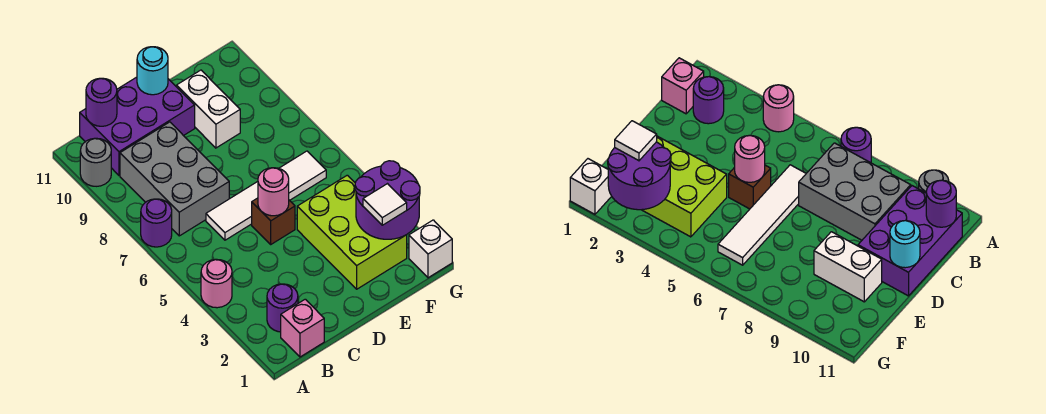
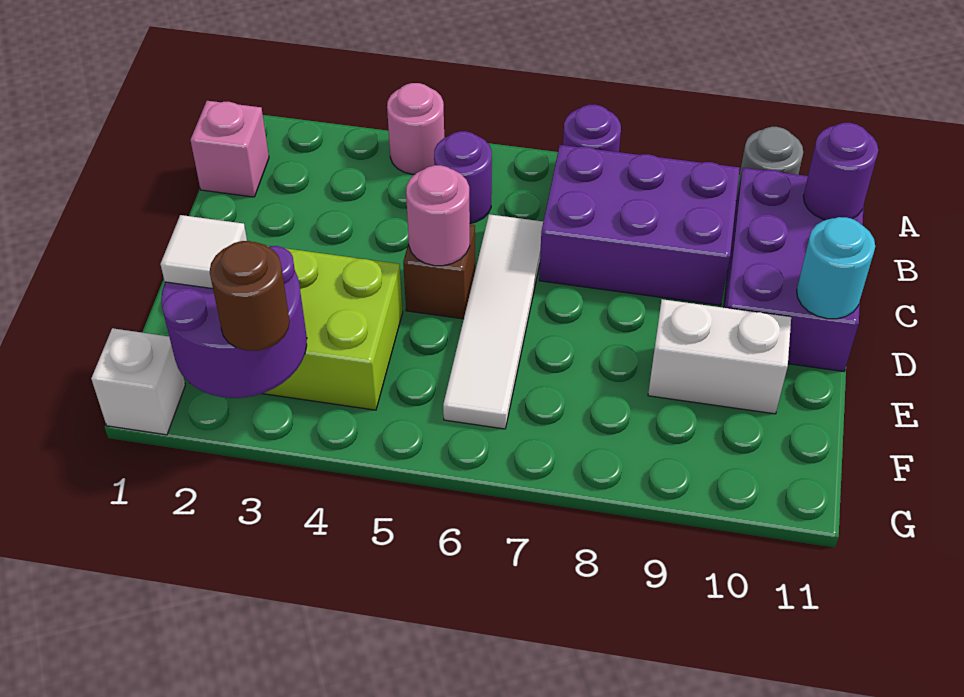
purple 1x1 round brick [267,284,298,332] -> purple 1x1 round brick moved to [434,131,492,223]
grey 2x3 brick [120,122,229,236] -> purple 2x3 brick [539,145,740,305]
none -> brown 1x1 round brick [210,241,290,351]

